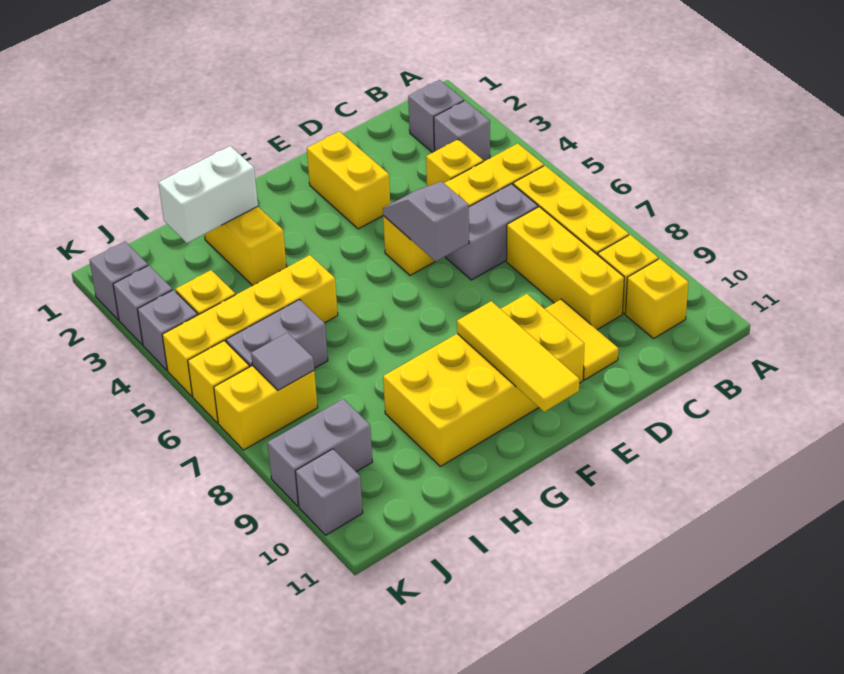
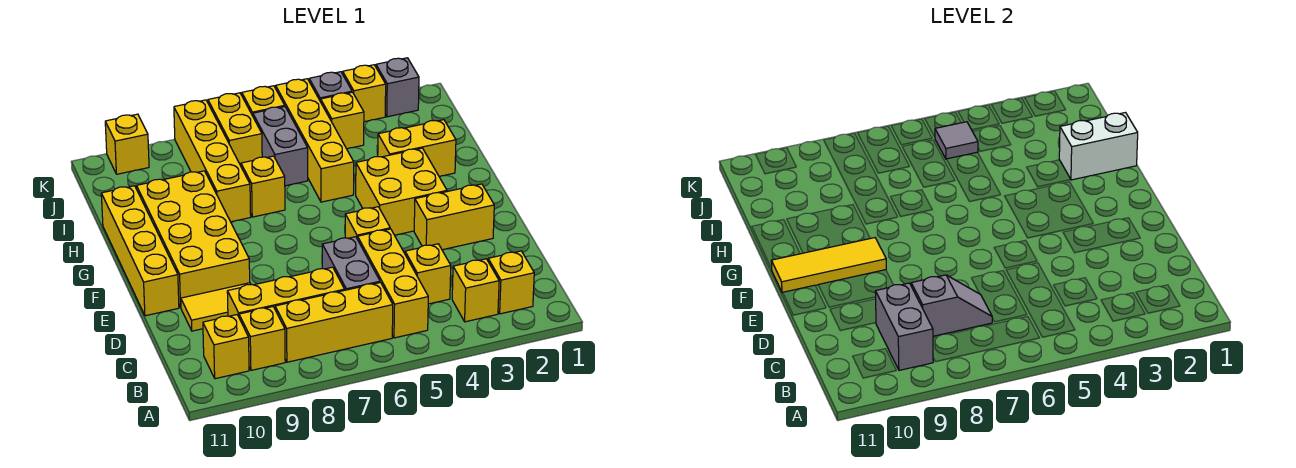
grey 1x1 brick [408,80,464,153] -> yellow 1x1 brick [488,251,534,314]
grey 1x1 brick [434,101,490,162] -> yellow 1x1 brick [452,259,499,322]
grey 1x2 slope [383,181,469,262] -> grey 1x2 slope moved to [911,275,993,336]
none -> yellow 1x4 brick [101,186,179,316]
none -> yellow 2x2 brick [356,148,447,235]
white 1x2 brick [158,146,258,243] -> white 1x2 brick turned to [1059,113,1138,180]
none -> yellow 1x1 brick [241,156,285,217]
none -> yellow 1x4 brick [174,100,251,222]
grey 1x1 tile [251,333,314,390] -> grey 1x1 tile moved to [935,122,978,159]
grey 1x2 brick [268,399,372,506] -> grey 1x2 brick moved to [875,283,933,370]
grey 1x1 brick [113,265,173,345] -> yellow 1x1 brick [343,65,386,122]
grey 1x1 brick [295,449,363,535] -> yellow 1x1 brick [105,114,149,174]

